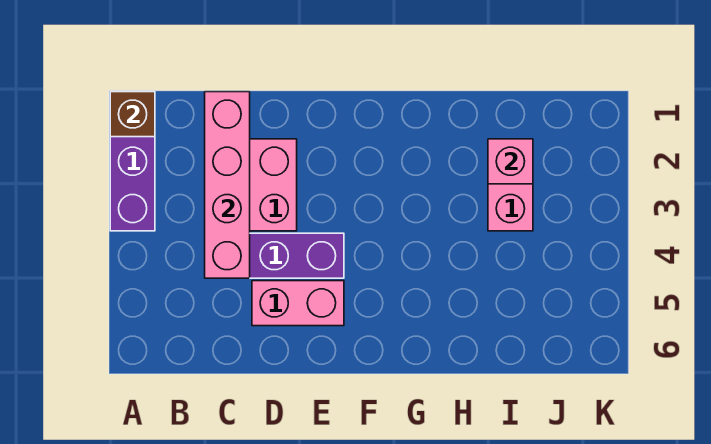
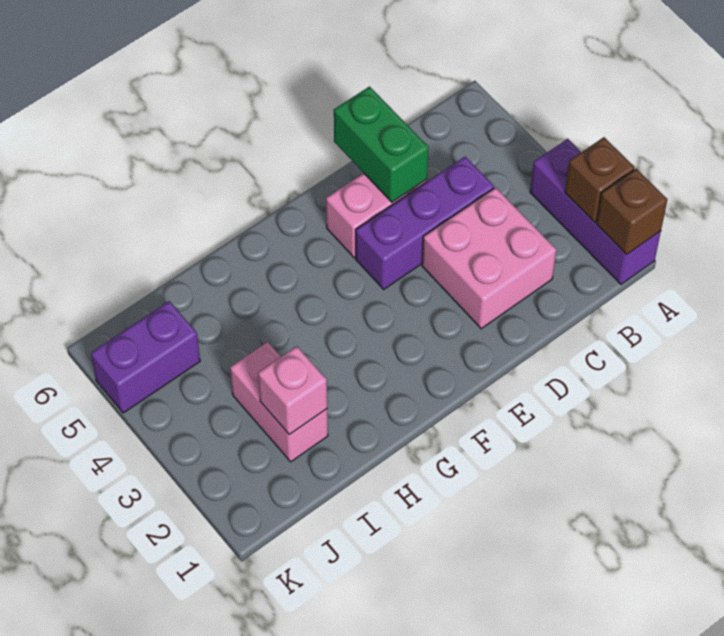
none -> brown 1x1 brick [565,137,635,222]
pink 1x4 brick [205,92,250,278] -> none
none -> green 1x2 brick [334,87,429,202]
none -> purple 1x2 brick [91,301,200,413]

